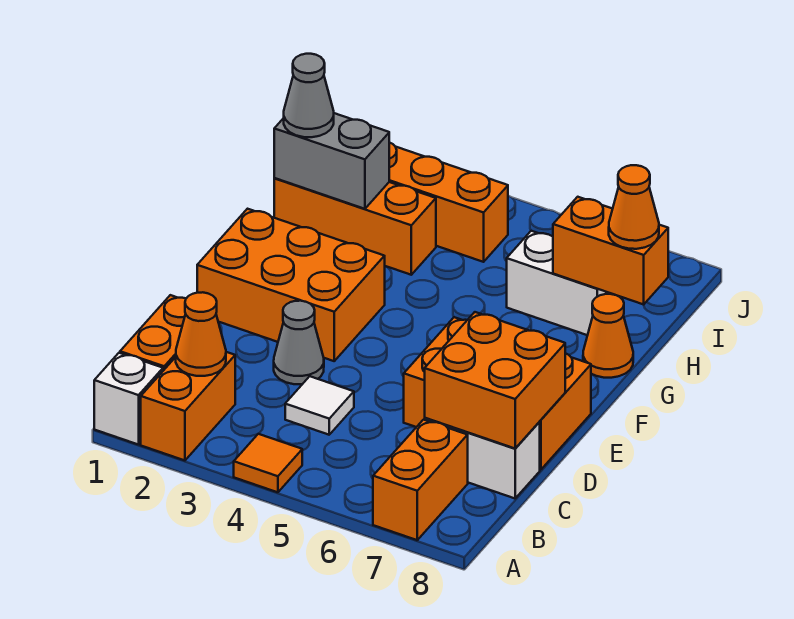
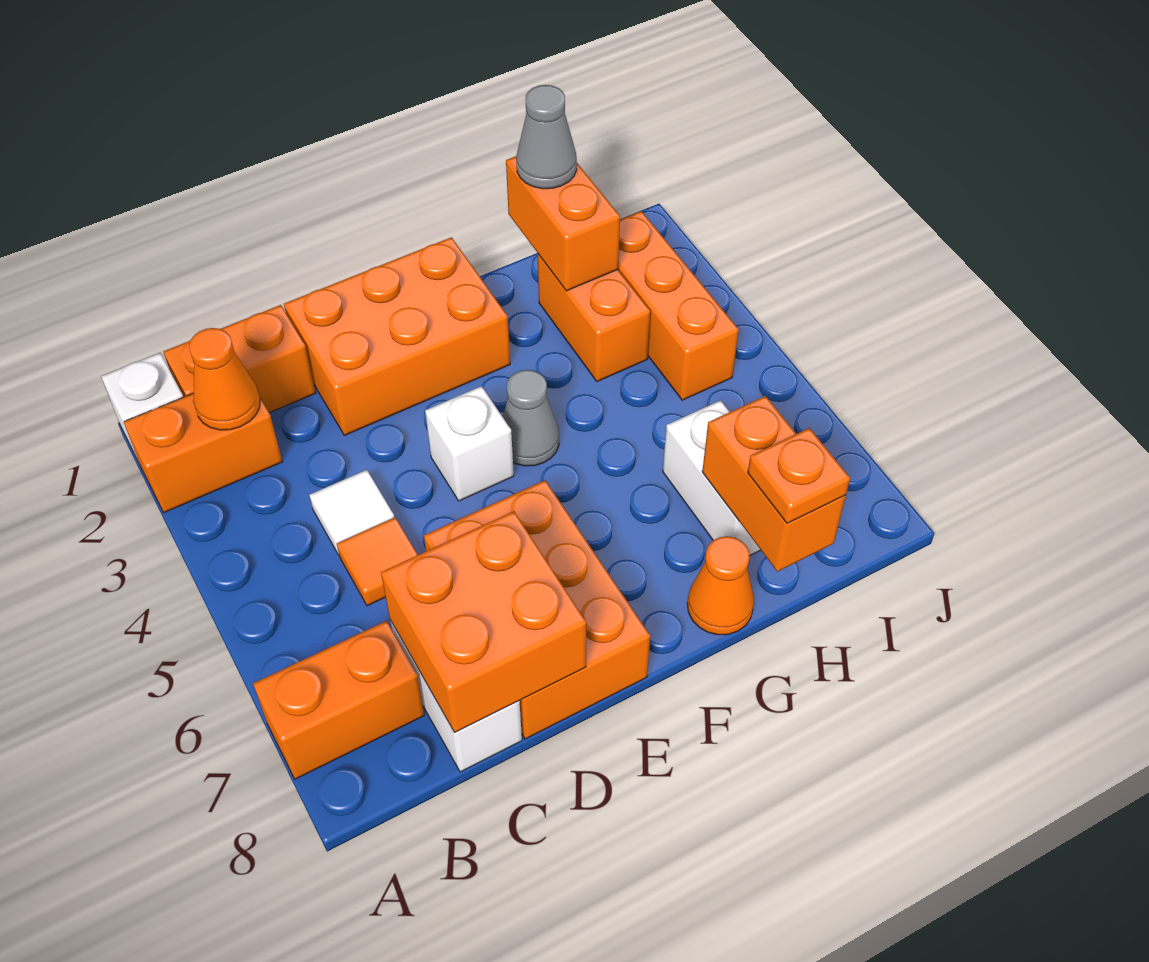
orange 1x1 tile [234,434,302,492] -> orange 1x1 tile moved to [337,517,418,606]
grey 1x1 cone [274,301,324,384] -> grey 1x1 cone moved to [503,370,559,466]
orange 2x3 brick [197,209,385,361] -> orange 2x3 brick turned to [284,237,510,435]
none -> white 1x1 brick [425,386,514,501]
orange 1x3 brick [274,178,436,275] -> orange 1x2 brick [538,254,650,381]
grey 1x2 brick [274,113,389,209] -> orange 1x2 brick [506,156,620,291]
orange 1x1 cone [609,165,659,249] -> orange 1x1 plate [748,428,850,523]

